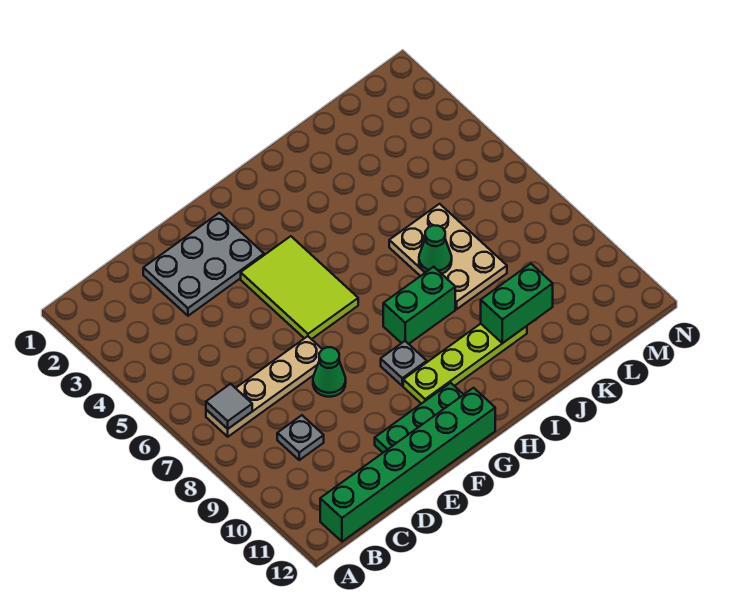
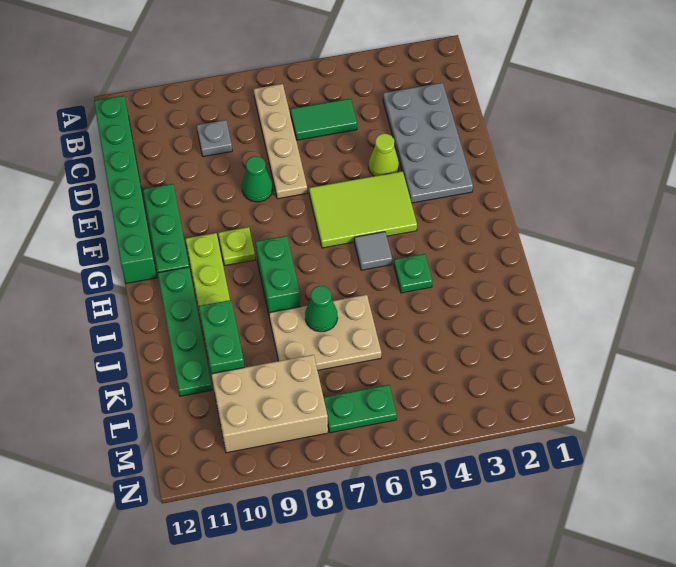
grey 1x1 tile [206,384,252,429] -> grey 1x1 tile moved to [354,232,392,270]
none -> green 1x2 tile [290,99,357,140]
grey 2x3 plate [143,213,264,316] -> grey 2x4 plate [383,83,473,203]
none -> lime 1x1 cone [369,134,399,176]
grey 1x1 plate [381,341,427,386] -> lime 1x1 plate [218,227,255,266]
none -> green 1x4 plate [158,267,212,396]
none -> green 1x1 plate [394,254,432,293]
none -> tan 2x3 brick [211,355,328,453]
none -> green 1x2 plate [324,385,397,433]

